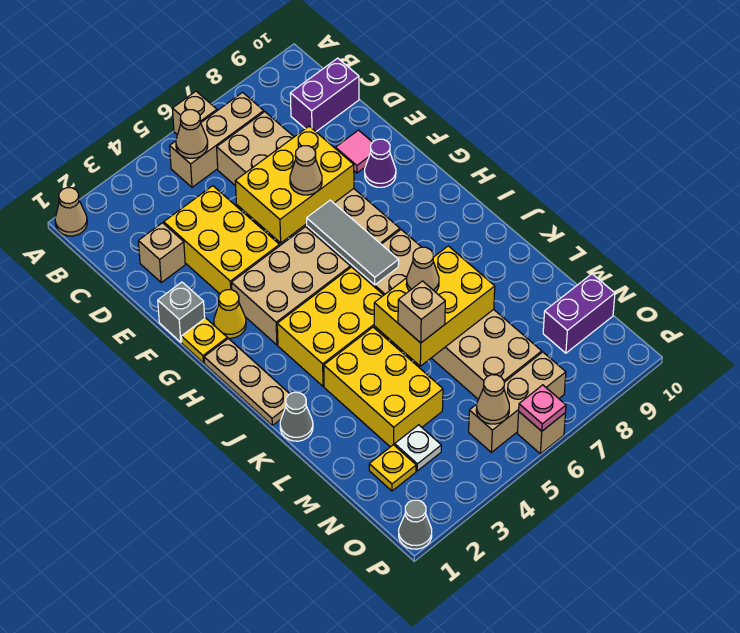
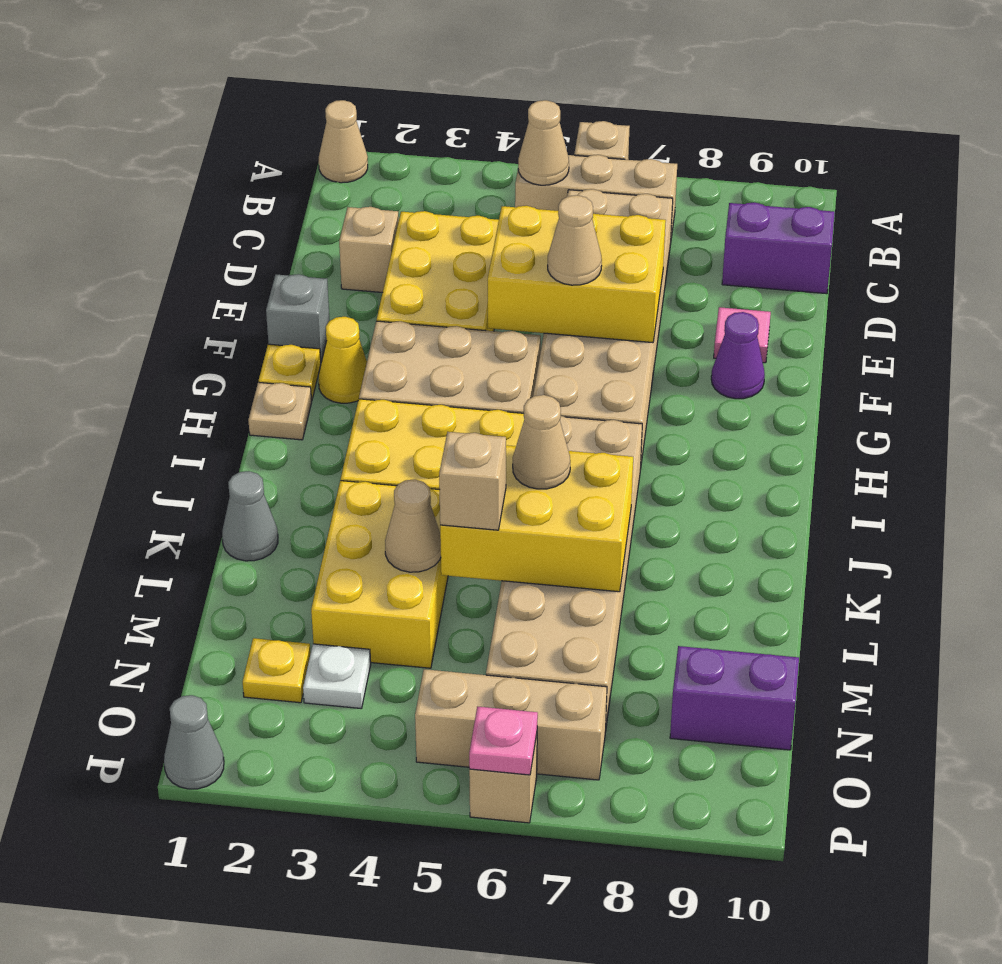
grey 1x3 tile [307,200,399,285] -> none
tan 1x3 plate [204,338,289,425] -> tan 1x1 plate [248,382,312,440]
tan 1x1 cone [476,375,509,424] -> tan 1x1 cone moved to [385,479,441,572]

